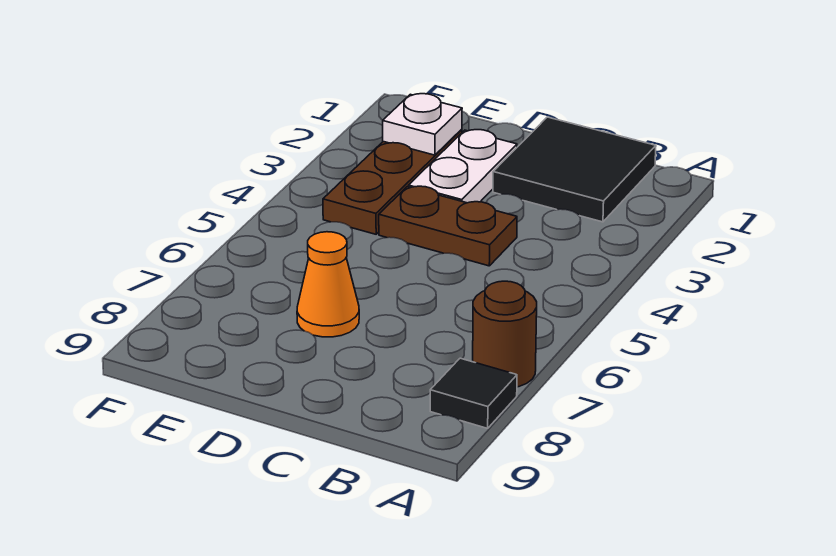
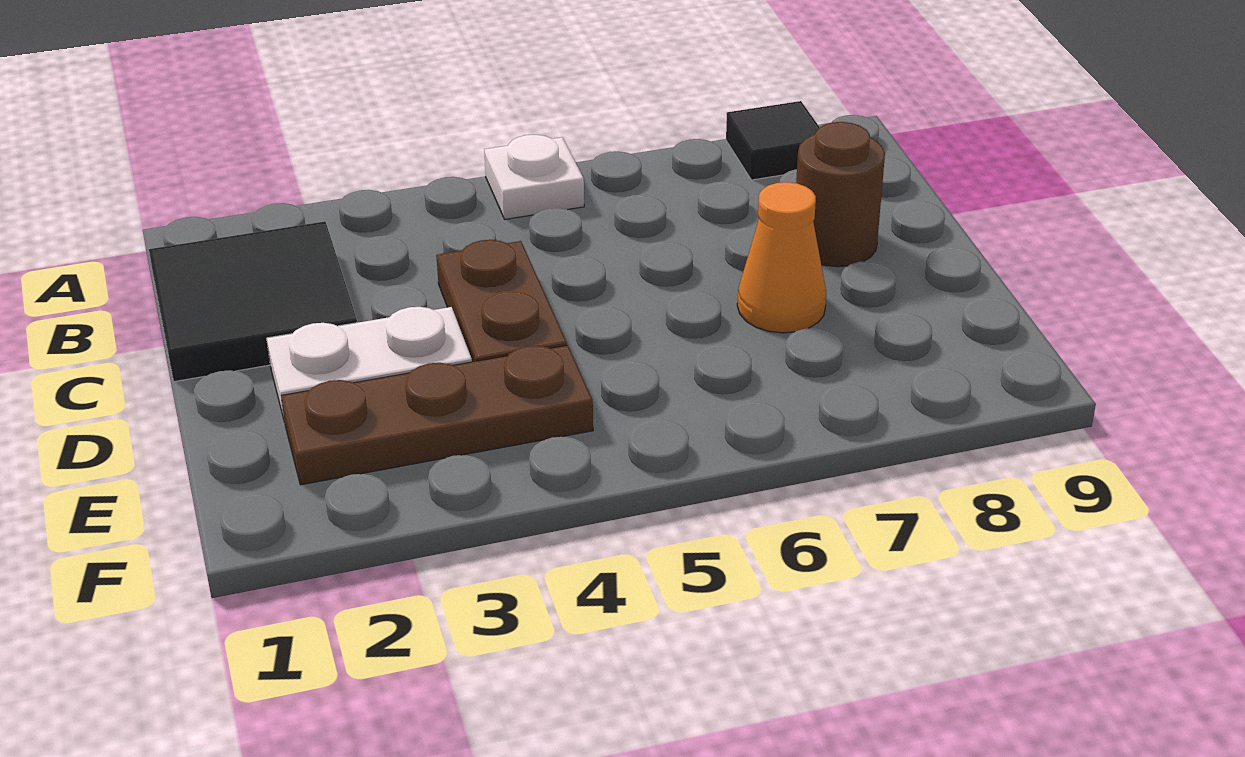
brown 1x1 round brick [473,281,537,387] -> brown 1x1 round brick moved to [796,122,885,267]
white 1x1 plate [383,94,462,155] -> white 1x1 plate moved to [484,135,584,219]

